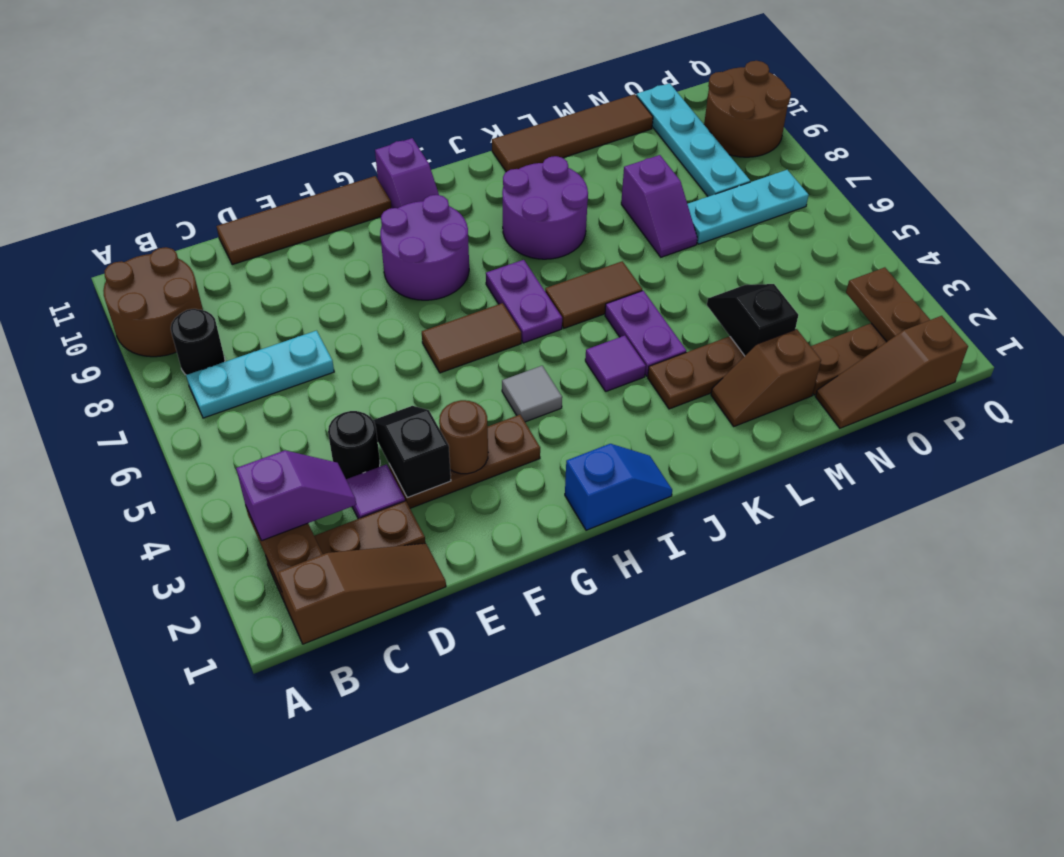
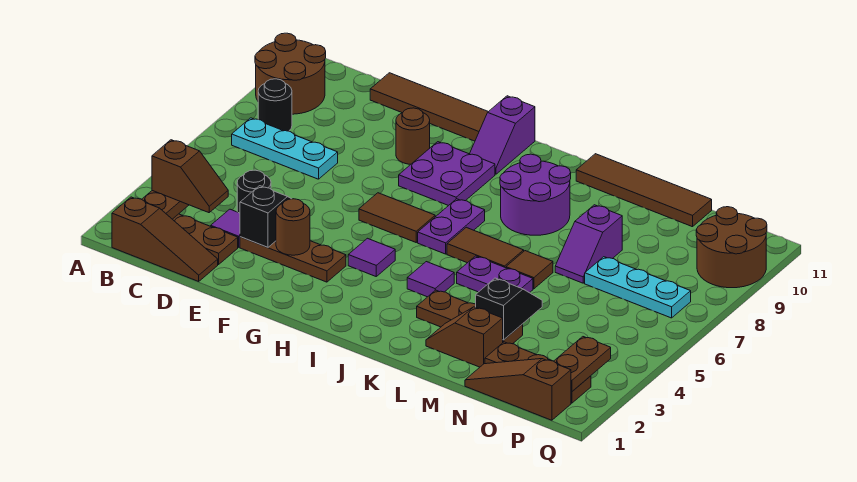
purple 1x2 slope [236,450,356,541] -> brown 1x2 slope [152,140,228,213]
none -> brown 1x1 round brick [396,108,430,164]
purple 2x2 round brick [380,195,469,300] -> purple 2x2 plate [399,142,495,206]
blue 1x2 slope [565,444,672,530] -> none
grey 1x1 tile [502,366,562,422] -> purple 1x1 tile [348,238,395,276]
purple 1x2 plate [605,291,686,376] -> purple 1x2 plate turned to [457,256,533,293]
none -> brown 1x1 tile [506,251,553,289]
cyan 1x4 plate [636,83,750,197] -> none

